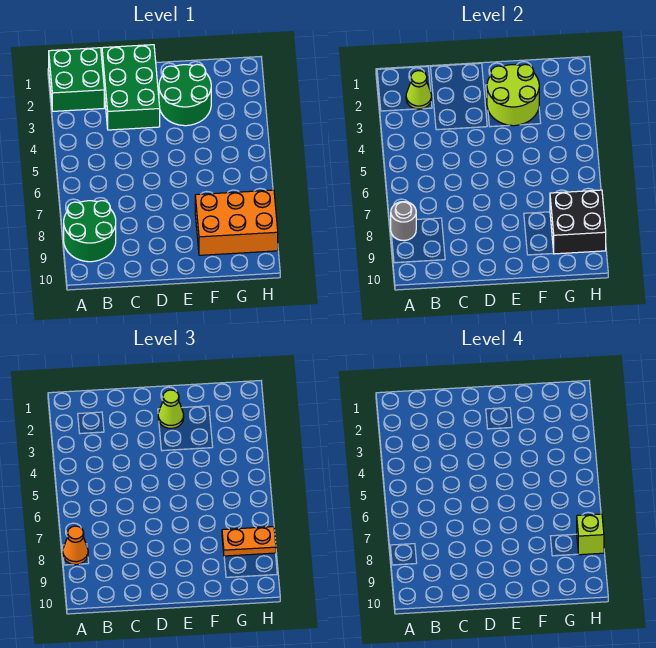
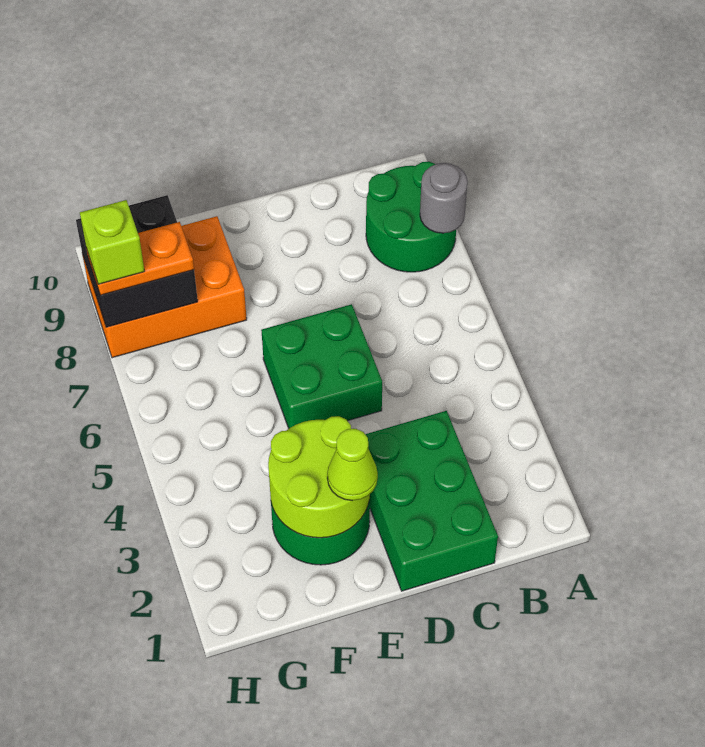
green 2x2 brick [49,48,104,111] -> green 2x2 brick moved to [261,304,382,428]
orange 1x1 cone [63,526,88,565] -> none
lime 1x1 cone [406,71,432,109] -> none

